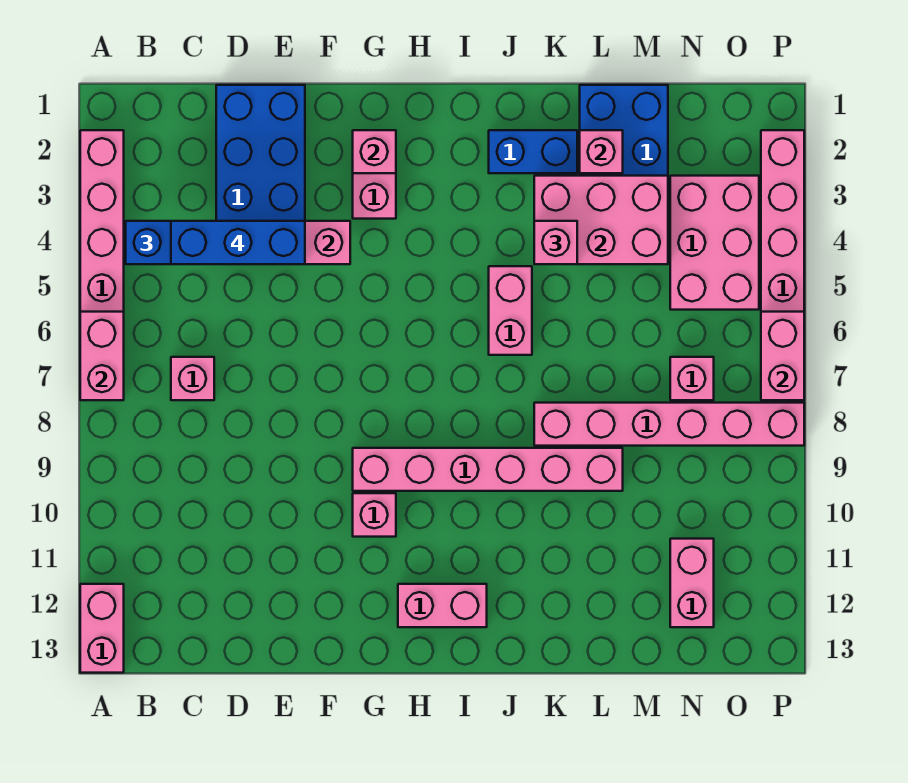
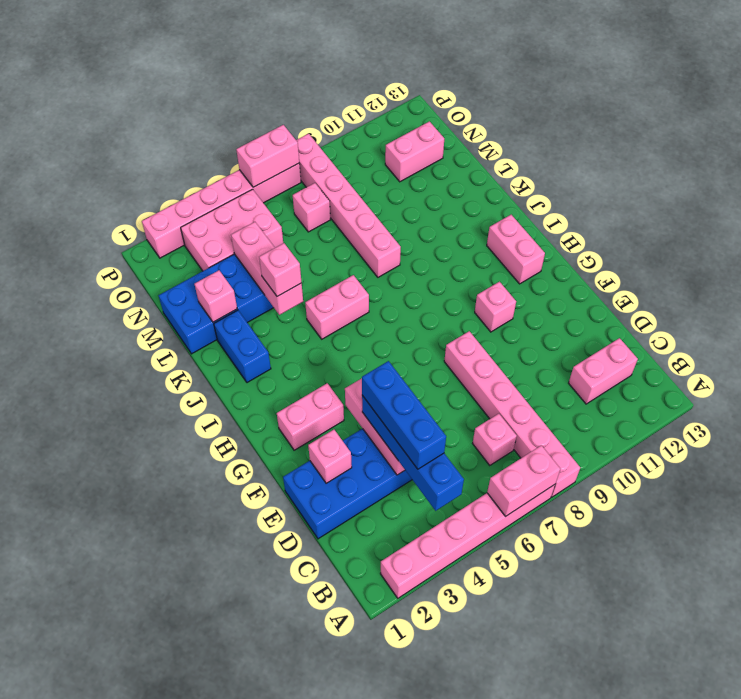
pink 1x2 brick [80,584,124,673] -> pink 1x2 brick moved to [569,338,638,404]
pink 1x1 brick [353,130,396,173] -> pink 1x1 brick moved to [308,430,352,483]
pink 1x6 brick [353,448,623,491] -> pink 1x6 brick moved to [444,331,580,497]
pink 2x3 brick [534,176,668,264] -> pink 1x3 brick [231,222,303,315]

